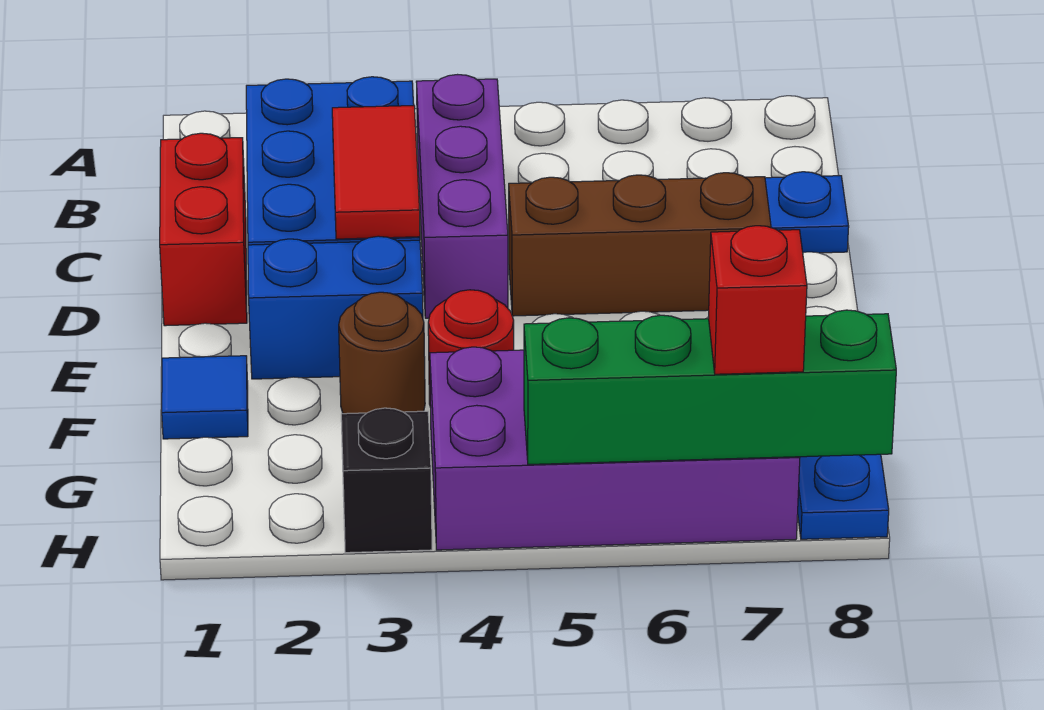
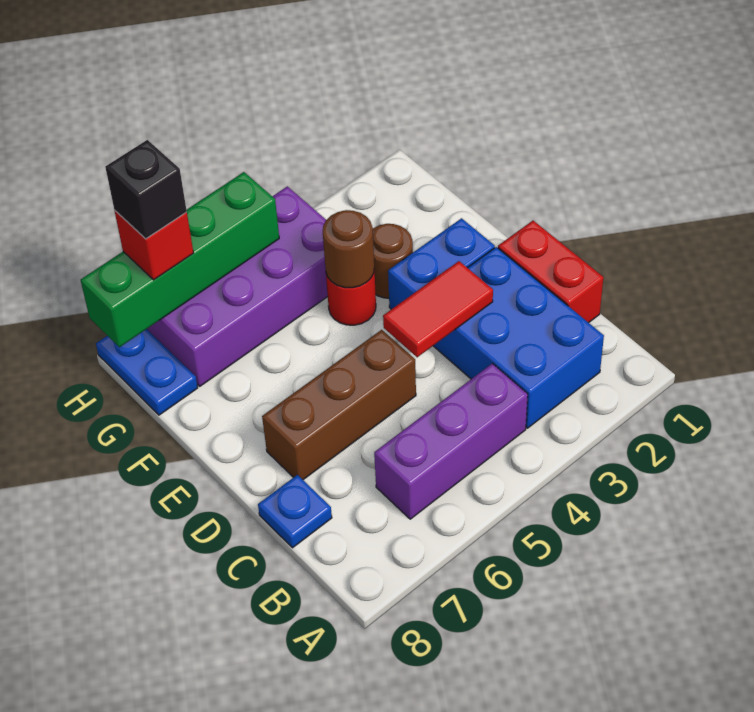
purple 1x3 brick [416,75,508,318] -> purple 1x3 brick turned to [374,363,528,519]
red 1x2 tile [332,106,420,239] -> red 1x2 tile turned to [383,261,493,357]
blue 1x1 tile [162,356,248,439] -> none
none -> brown 1x1 round brick [323,210,374,288]
black 1x1 brick [341,408,432,553] -> black 1x1 brick moved to [105,140,187,239]

